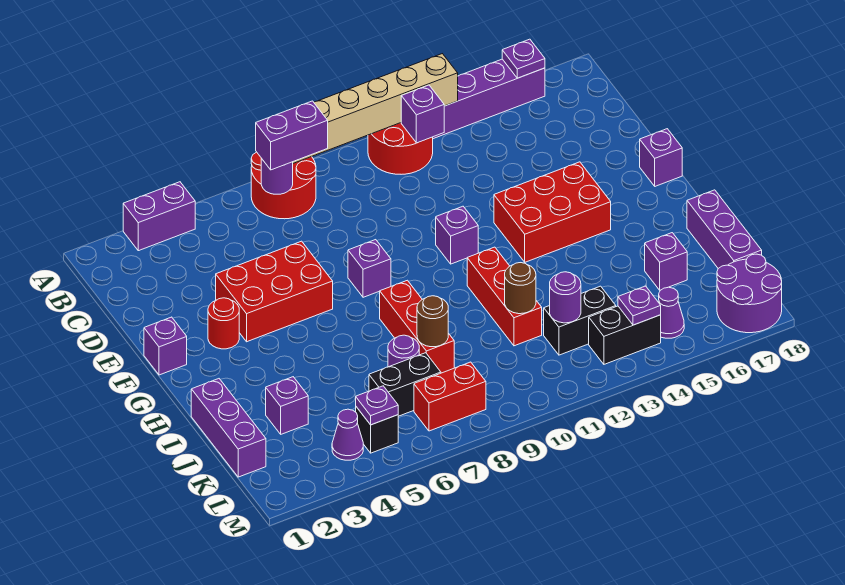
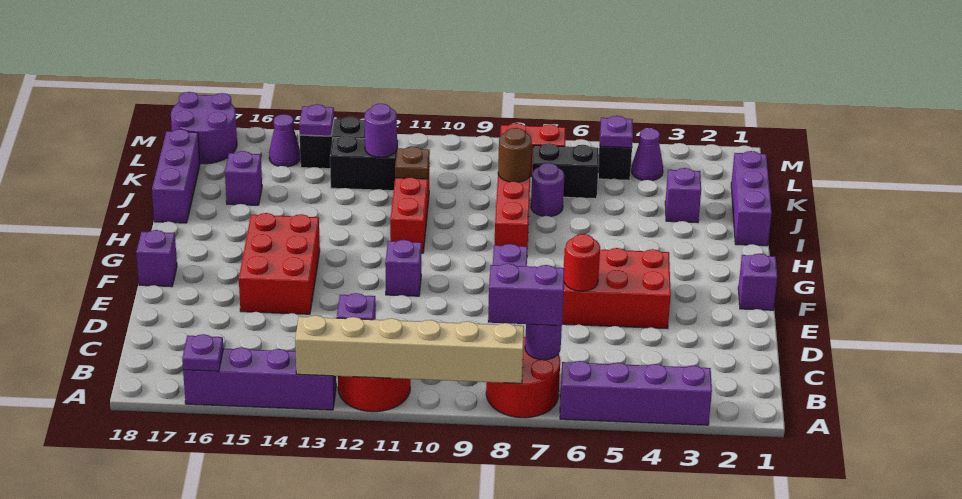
purple 1x2 brick [123,182,195,251] -> purple 1x4 brick [560,361,712,425]
red 1x1 round brick [208,298,239,349] -> red 1x1 round brick moved to [564,234,600,291]
red 2x3 brick [494,162,611,262] -> red 2x3 brick turned to [239,213,320,314]
brown 1x1 round brick [505,263,536,314] -> brown 1x1 plate [395,147,430,179]

